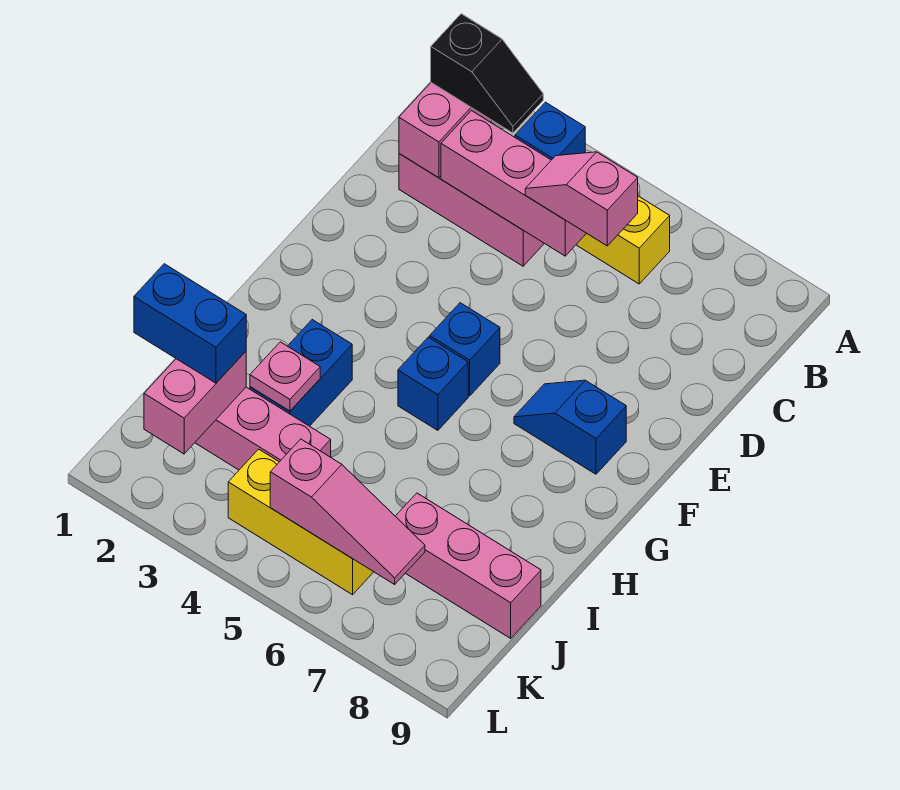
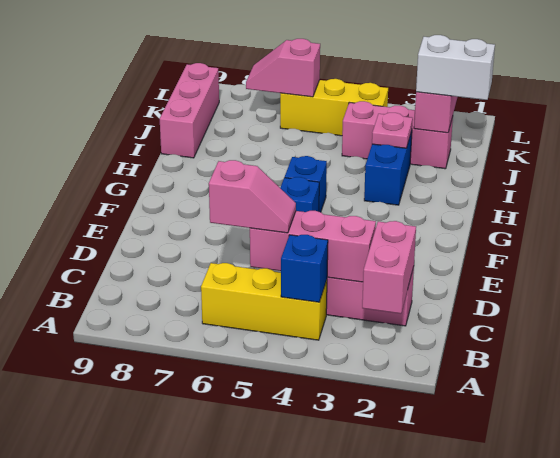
black 1x2 slope [431,14,543,133] -> none
blue 1x2 slope [514,380,626,474] -> none
blue 1x2 brick [134,264,246,383] -> white 1x2 brick [416,35,495,100]
pink 1x3 brick [395,493,541,638] -> pink 1x3 brick turned to [160,63,219,158]
pink 1x3 slope [270,439,425,584] -> pink 1x2 slope [246,39,320,97]

